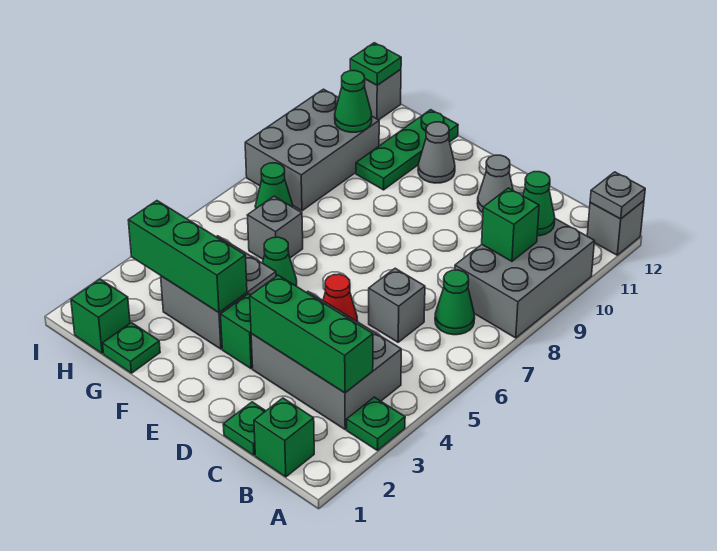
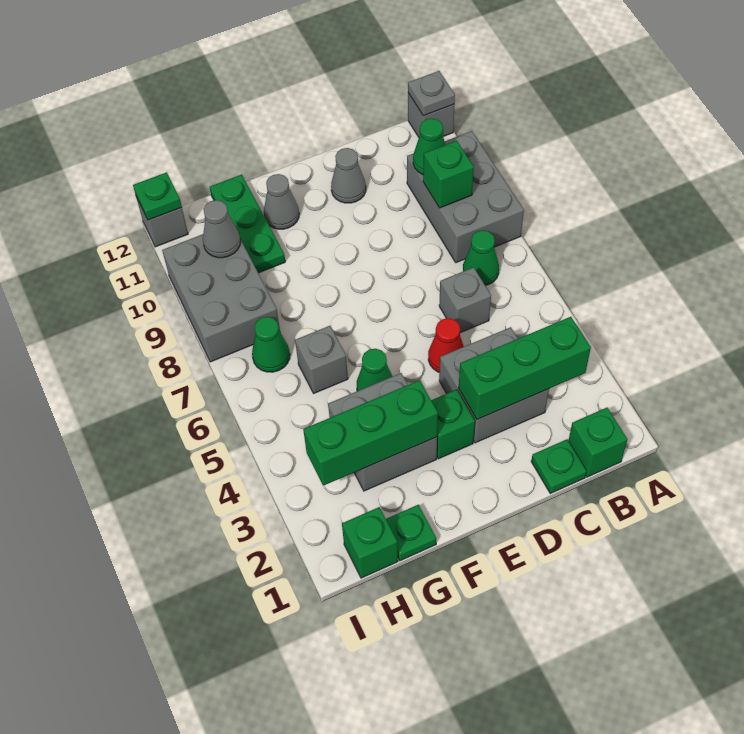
green 1x1 plate [347,397,405,450] -> none
grey 2x3 brick [251,292,401,429] -> grey 2x2 brick [439,327,549,443]
green 1x1 cone [335,71,372,132] -> grey 1x1 cone [203,200,240,258]

